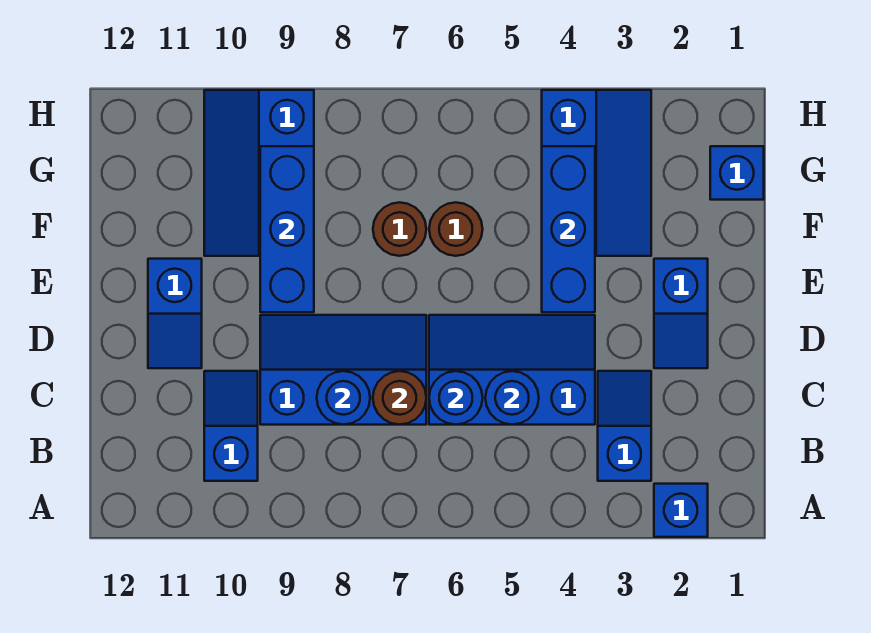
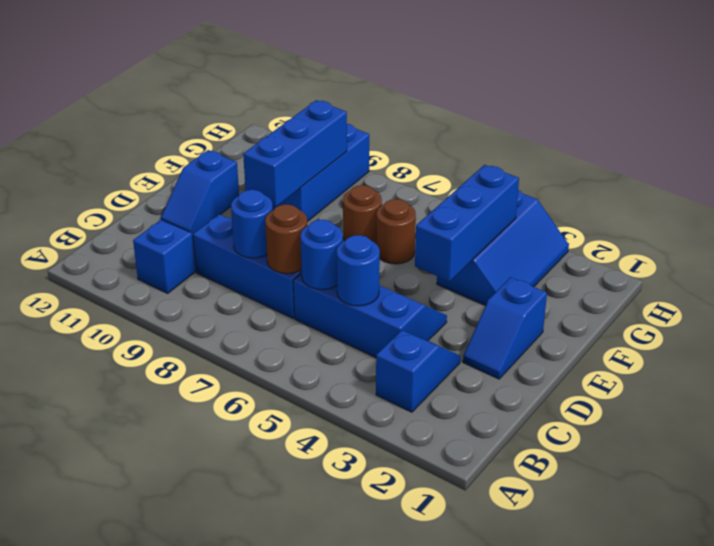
blue 1x1 brick [654,484,708,537] -> none
blue 1x1 brick [710,146,764,200] -> none

